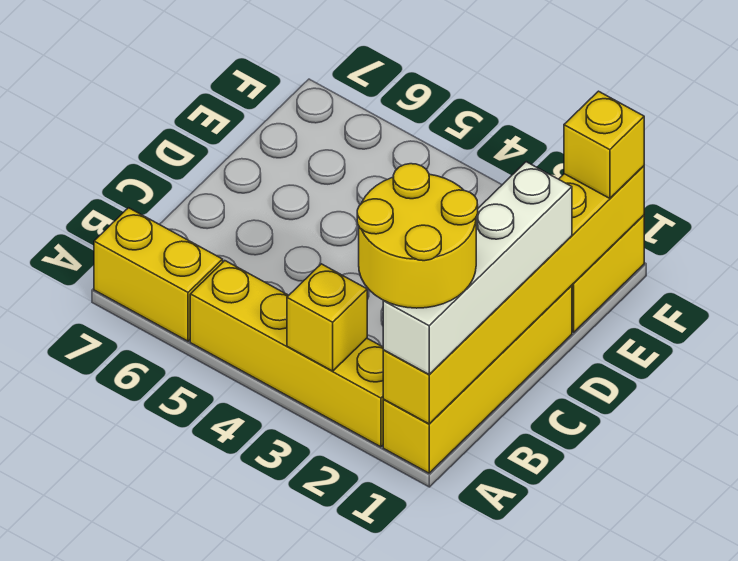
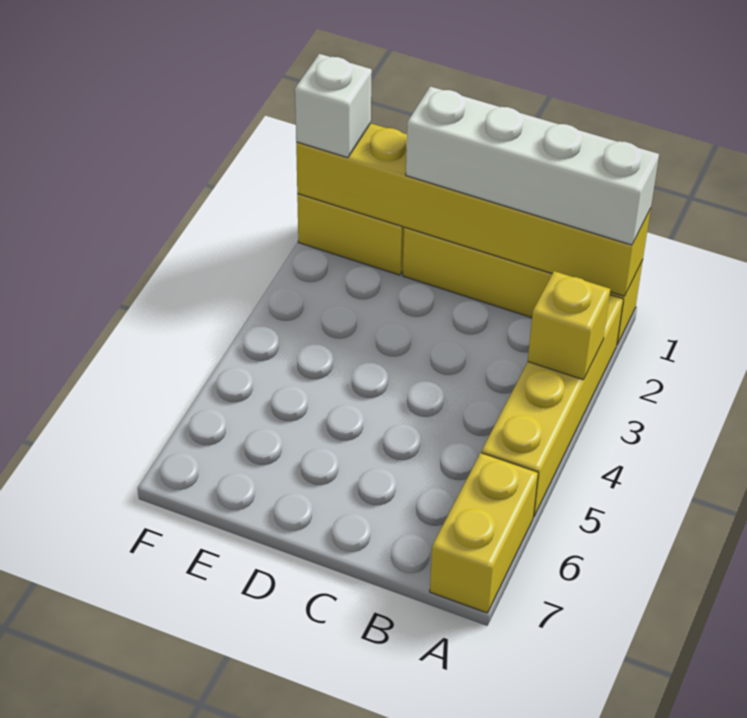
yellow 2x2 round brick [357,164,478,308] -> none
yellow 1x1 brick [564,91,644,198] -> white 1x1 brick [295,54,372,158]

